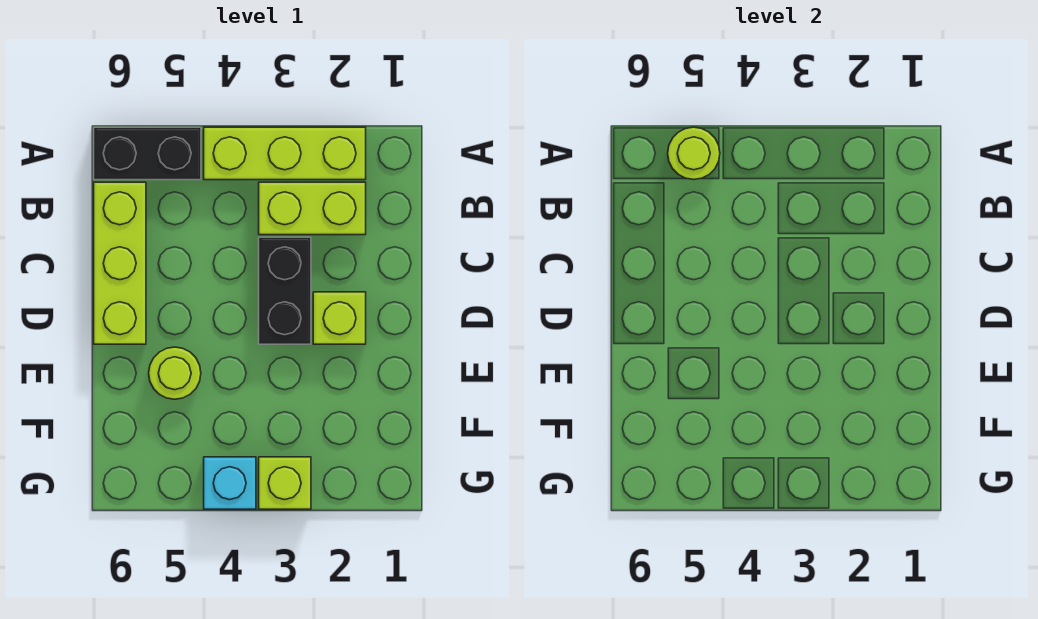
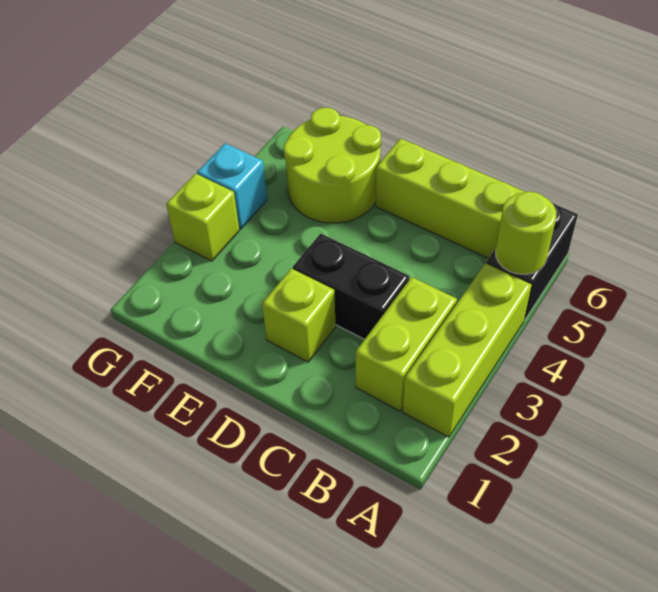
lime 1x1 round brick [149,347,201,399] -> lime 2x2 round brick [283,108,381,223]

